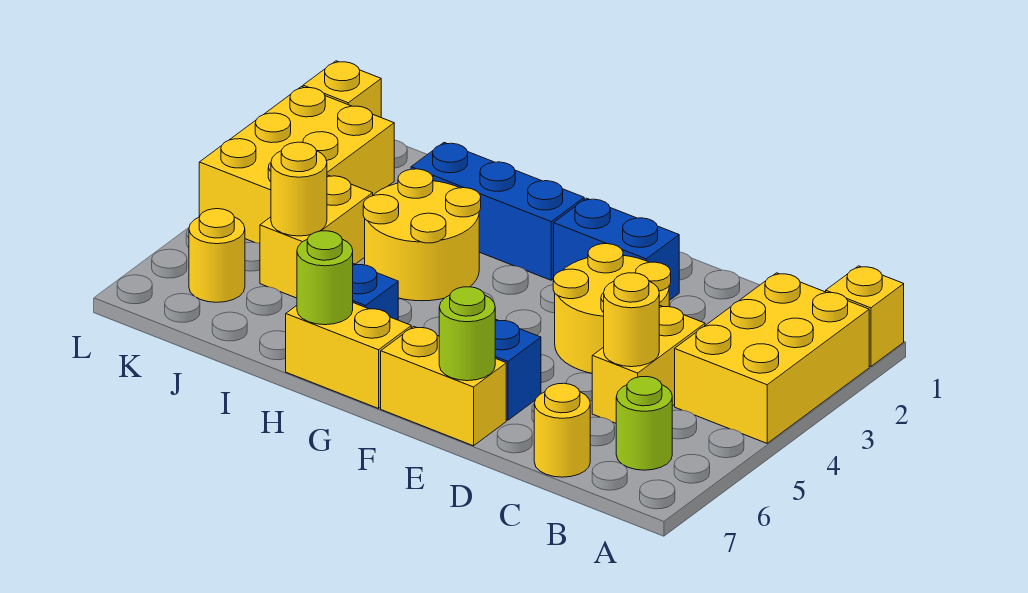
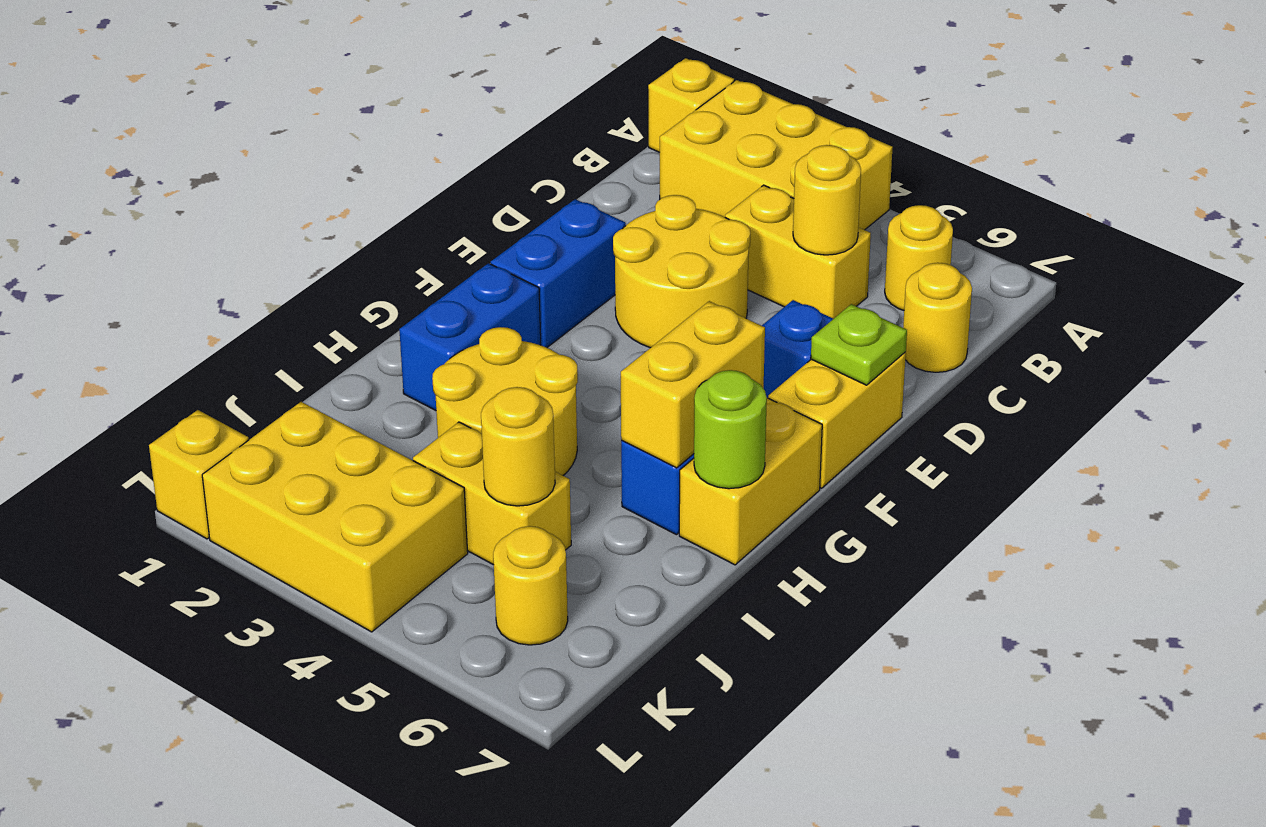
lime 1x1 round brick [616,377,672,470] -> yellow 1x1 round brick [885,205,953,310]
lime 1x1 round brick [439,287,495,381] -> lime 1x1 plate [811,304,907,385]
blue 1x3 brick [411,143,584,280] -> blue 1x2 brick [399,263,541,410]
none -> yellow 1x2 brick [621,301,765,468]

